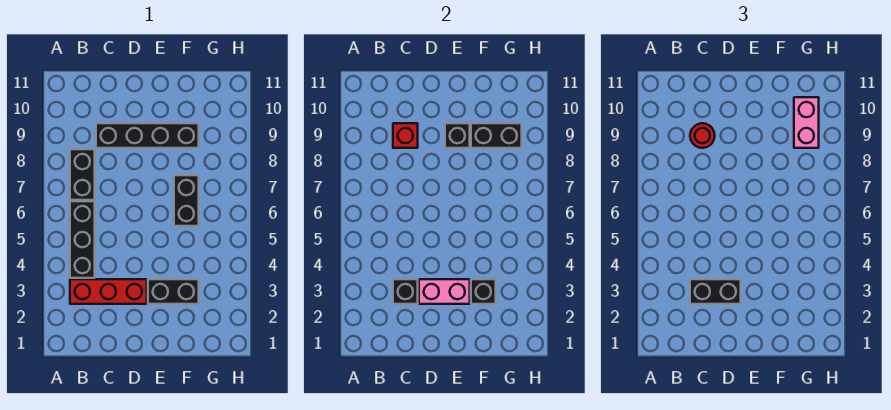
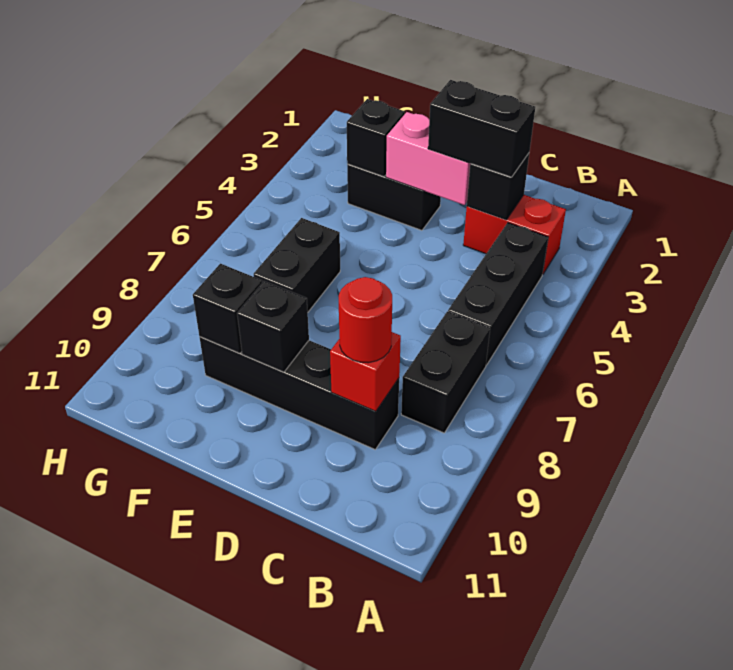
red 1x3 brick [70,279,147,304] -> red 1x2 brick [463,195,566,274]
black 1x2 brick [471,123,522,148] -> black 1x1 brick [193,264,262,354]
pink 1x2 brick [794,97,819,148] -> none

